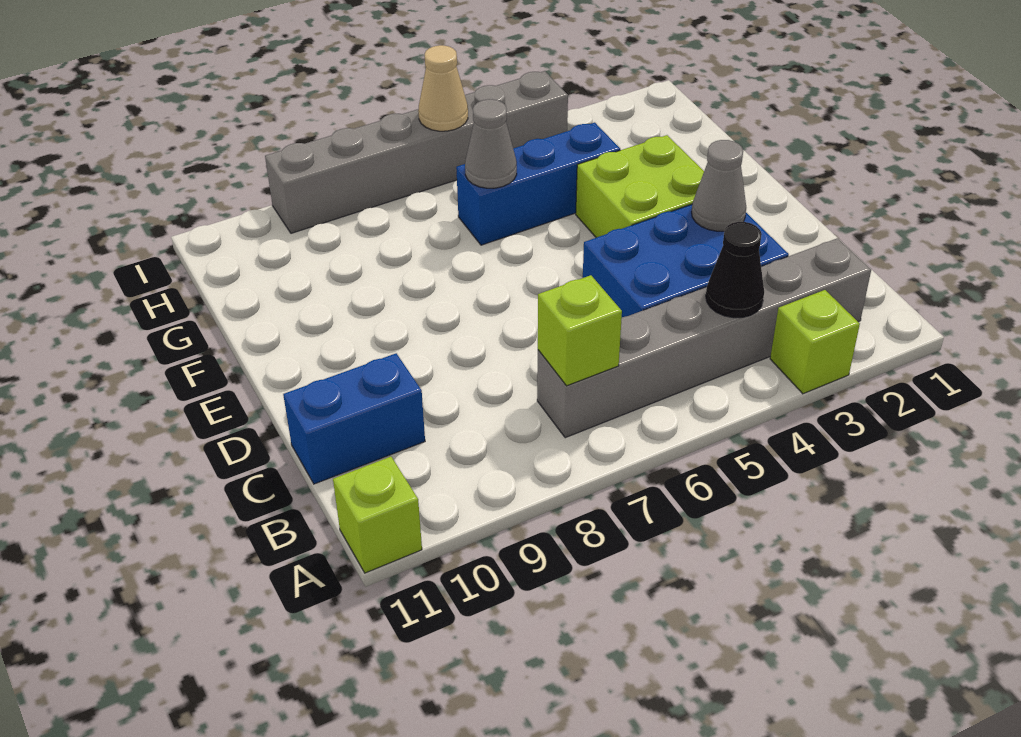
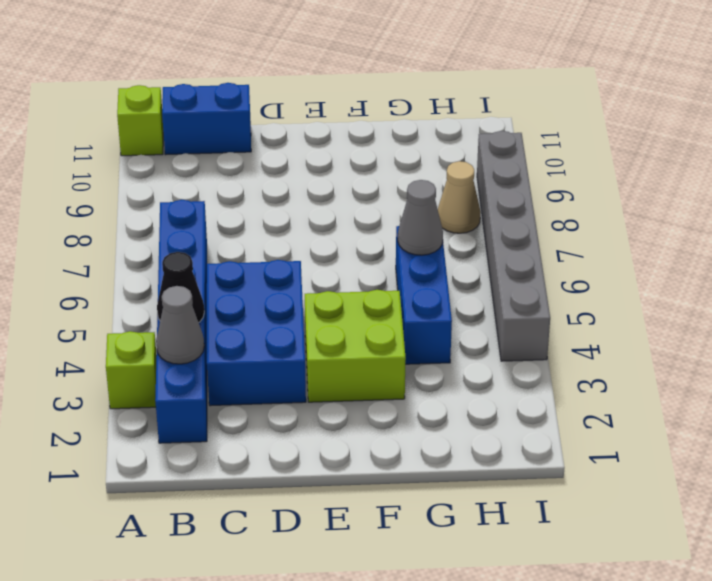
grey 1x6 brick [537,238,871,438] -> blue 1x6 brick [155,200,207,443]
lime 1x1 brick [538,275,622,386] -> none
blue 1x2 brick [283,353,425,484] -> blue 1x2 brick turned to [162,83,251,155]
grey 1x1 cone [692,140,746,231] -> grey 1x1 cone moved to [156,286,204,364]
tan 1x1 cone [418,45,468,131] -> tan 1x1 cone moved to [438,161,481,233]

